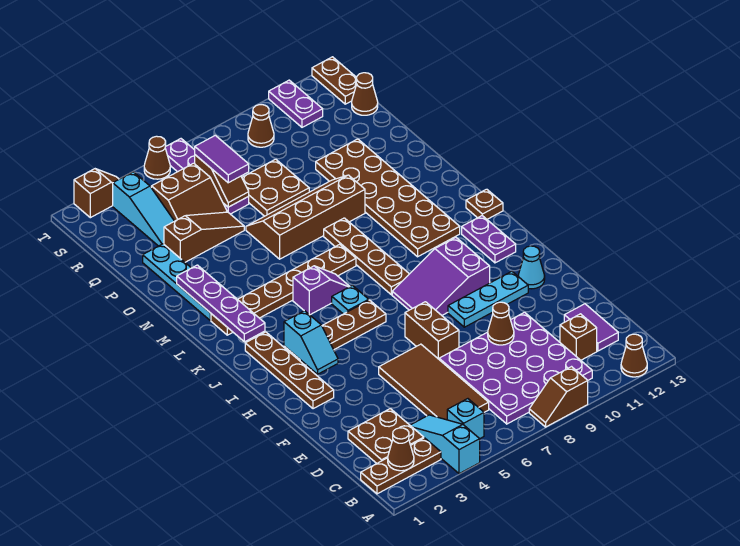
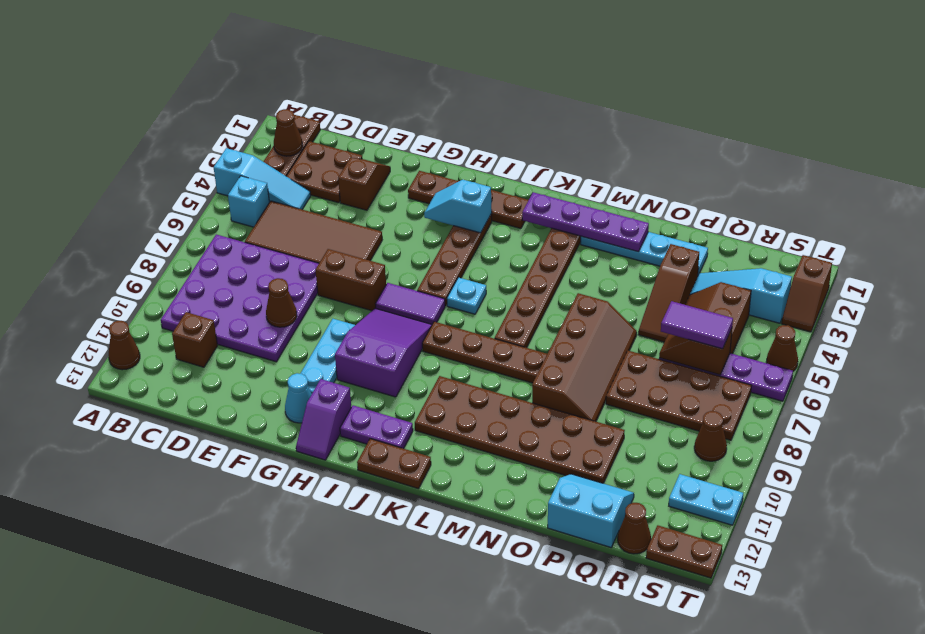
brown 1x2 slope [529,367,588,427] -> brown 1x2 slope moved to [338,158,390,210]
purple 1x2 tile [564,304,618,351] -> purple 1x2 tile moved to [376,283,445,324]
purple 1x2 slope [293,266,350,315] -> purple 1x2 slope moved to [296,379,351,460]
brown 1x1 plate [466,189,503,219] -> brown 1x2 plate [357,439,431,489]
brown 2x2 plate [242,159,309,216] -> brown 2x4 plate [606,351,751,440]
none -> cyan 2x2 slope [548,474,634,547]
purple 1x2 plate [269,80,323,127] -> cyan 1x2 plate [669,474,743,525]

